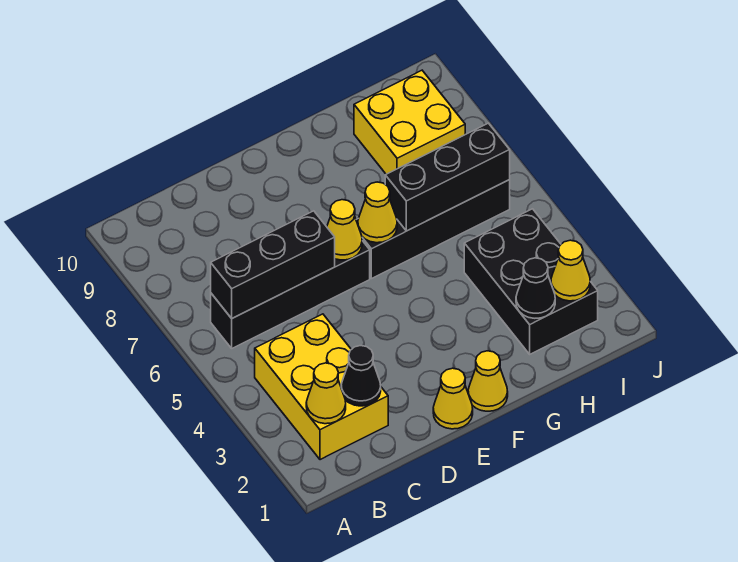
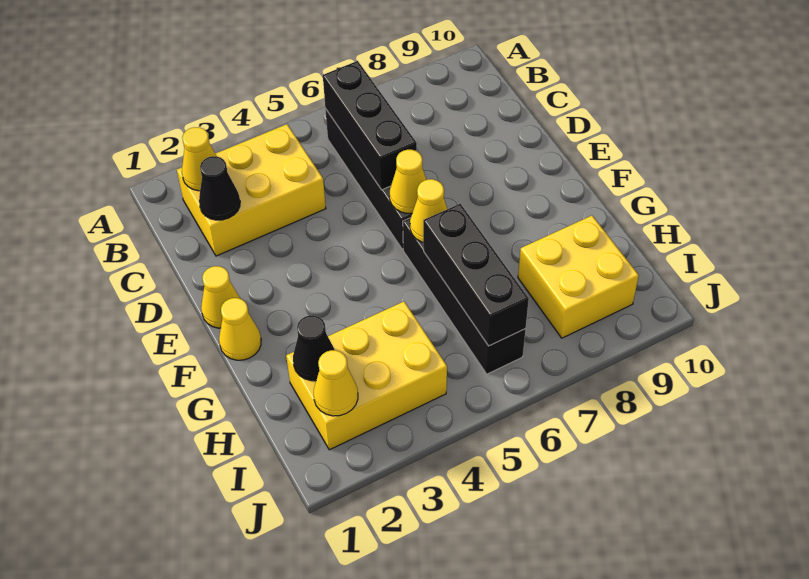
black 2x3 brick [464,209,598,354] -> yellow 2x3 brick [286,302,447,450]

